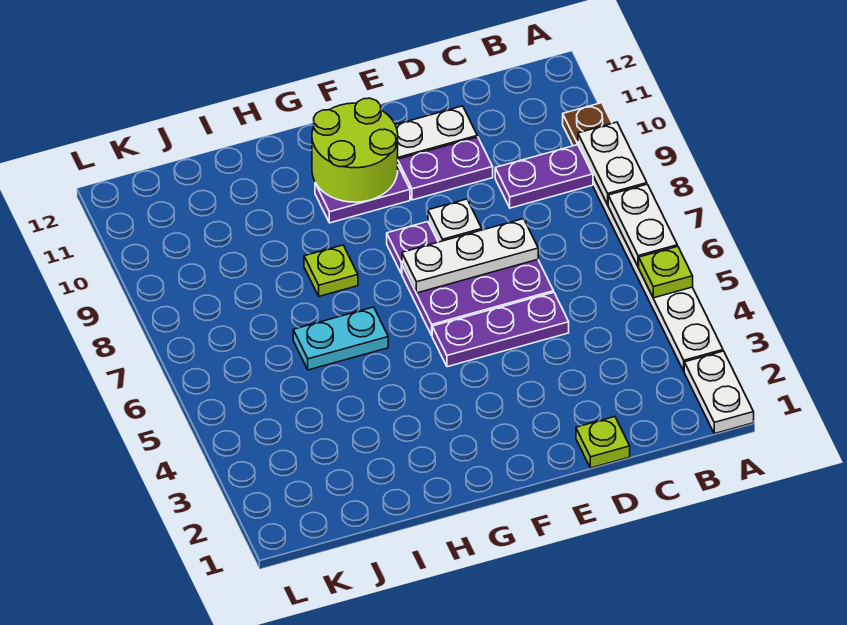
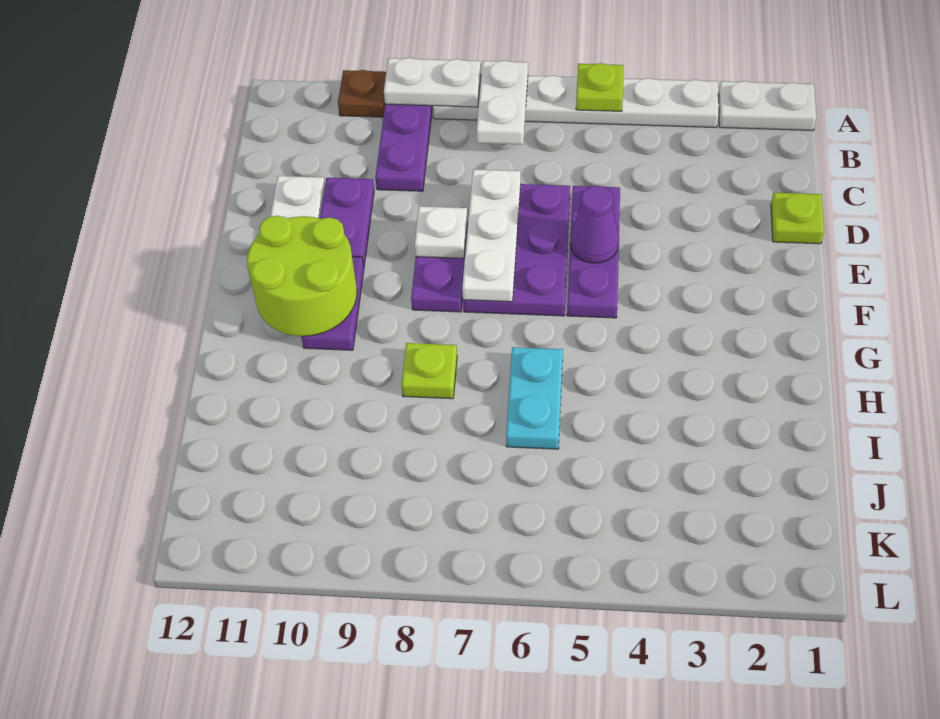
white 1x2 plate [608,184,677,267] -> white 1x2 plate turned to [476,60,528,145]
none -> purple 1x1 cone [570,186,619,263]

